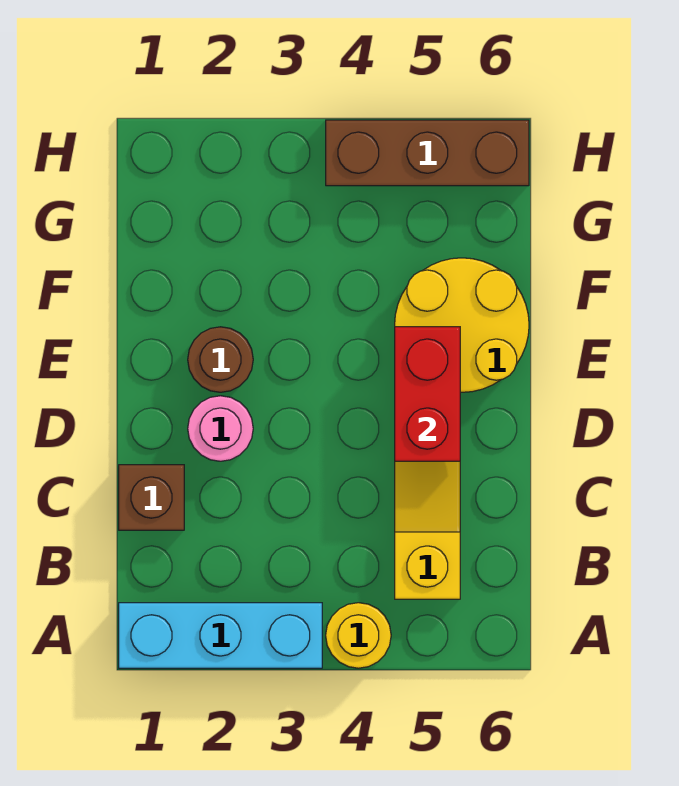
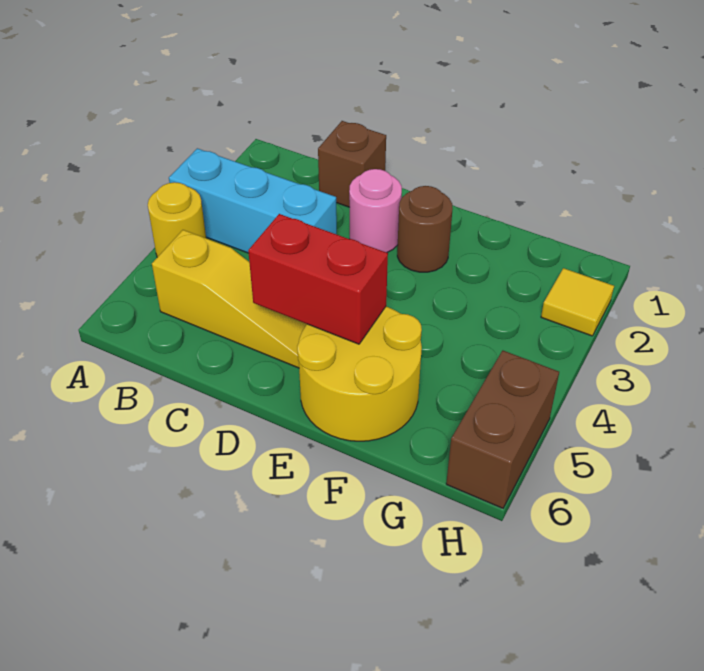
cyan 1x3 brick [119,603,322,668] -> cyan 1x3 brick turned to [169,148,337,253]
none -> yellow 1x1 tile [541,268,614,336]
brown 1x3 brick [326,120,529,186] -> brown 1x2 brick [446,351,559,508]

